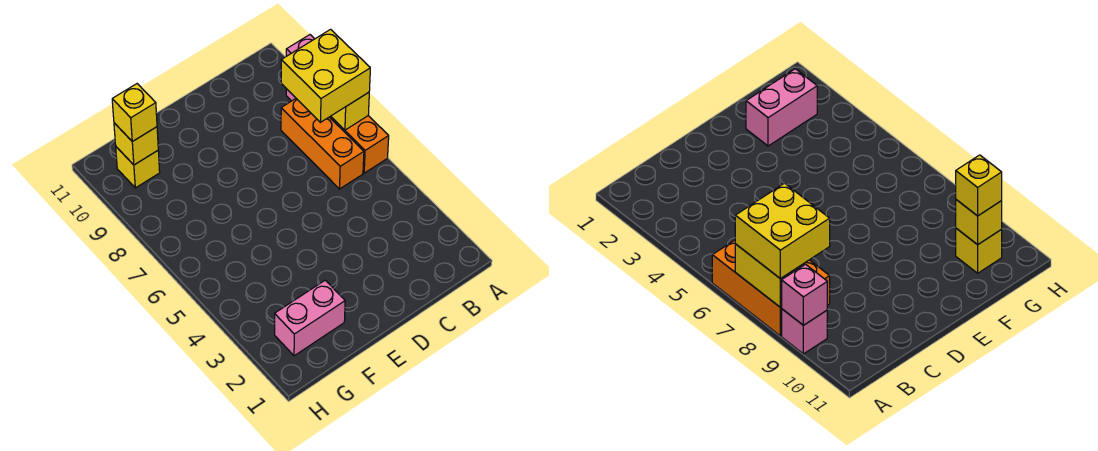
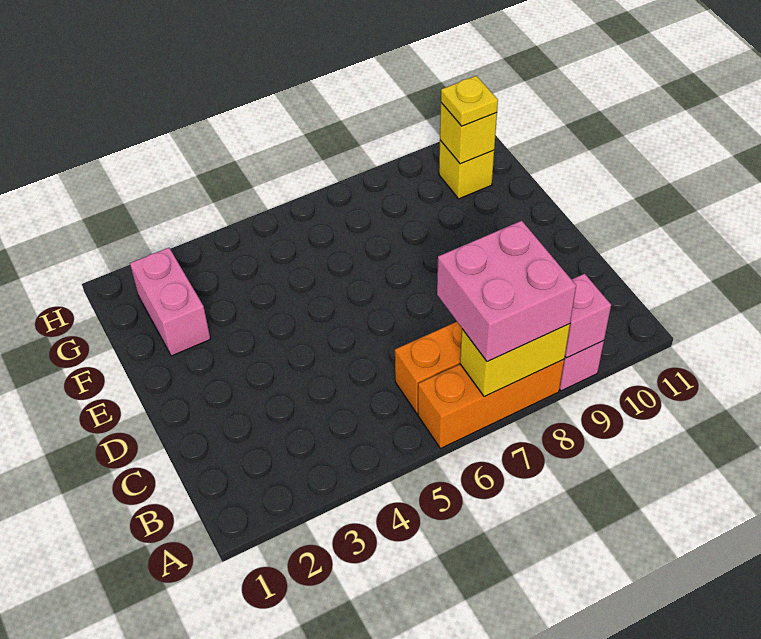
yellow 2x2 brick [281,29,370,122] -> pink 2x2 brick [437,221,576,361]
yellow 1x1 brick [112,84,157,142] -> yellow 1x1 plate [441,76,498,126]

